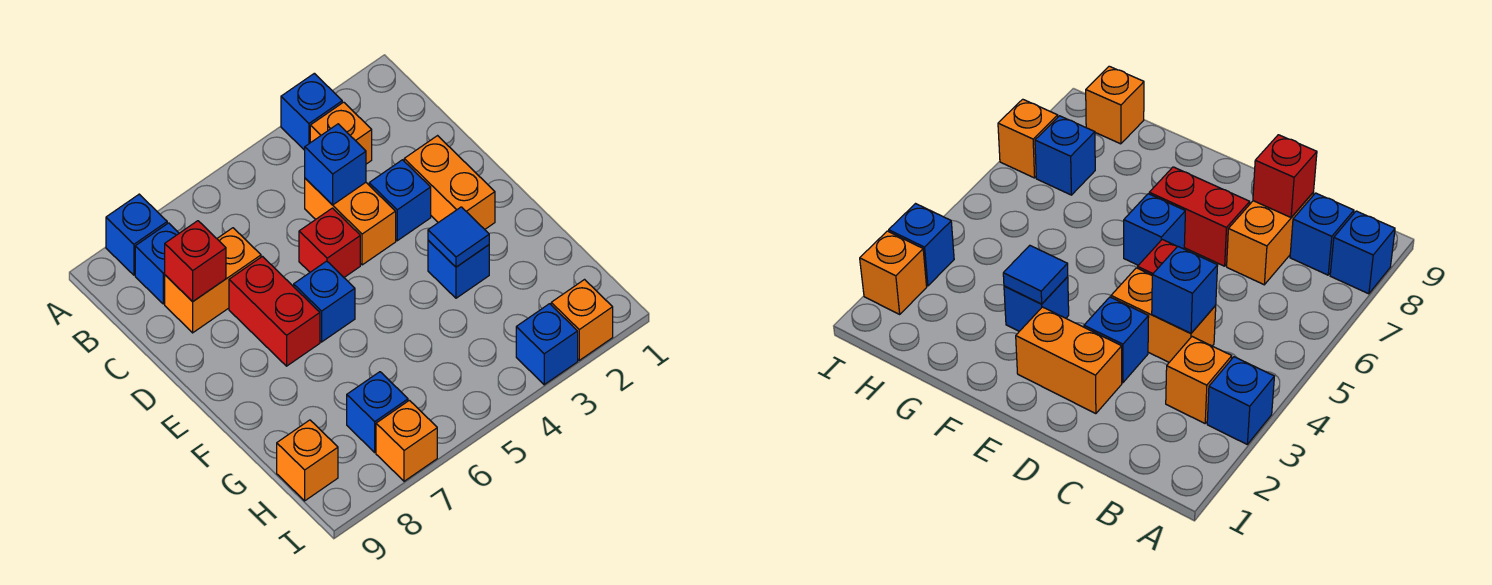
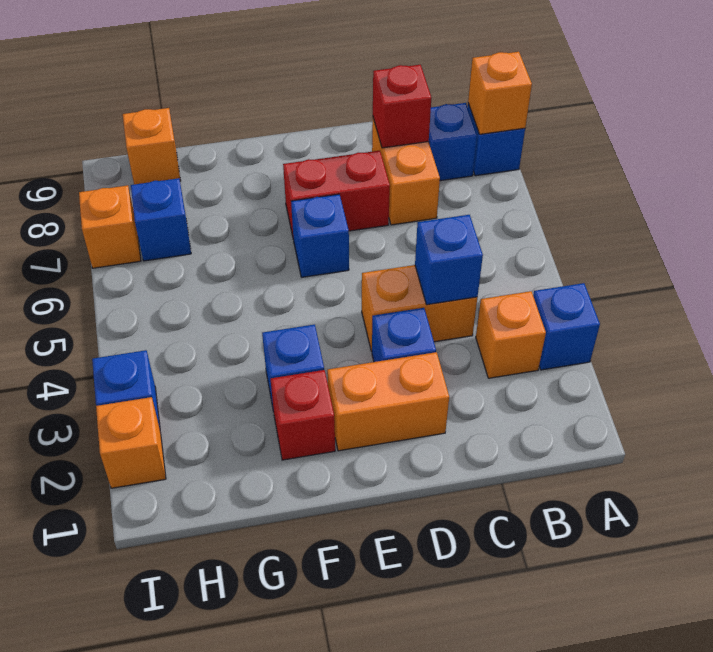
none -> orange 1x1 brick [468,52,532,134]
red 1x1 brick [299,208,360,277] -> red 1x1 brick moved to [270,370,335,460]
blue 1x1 tile [428,207,489,267] -> none

